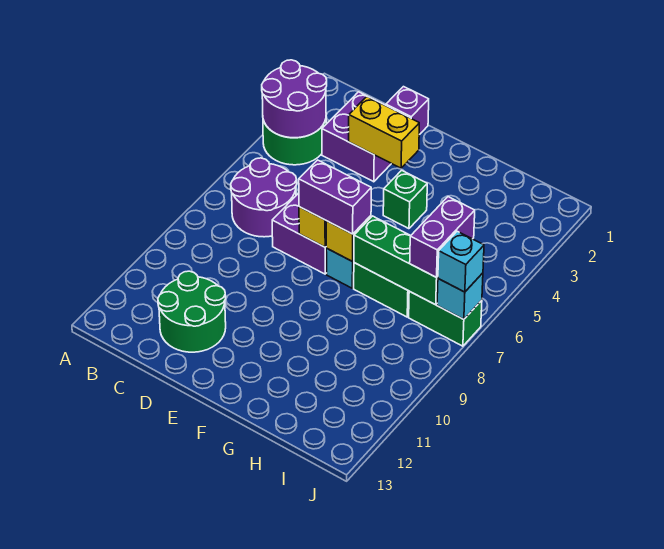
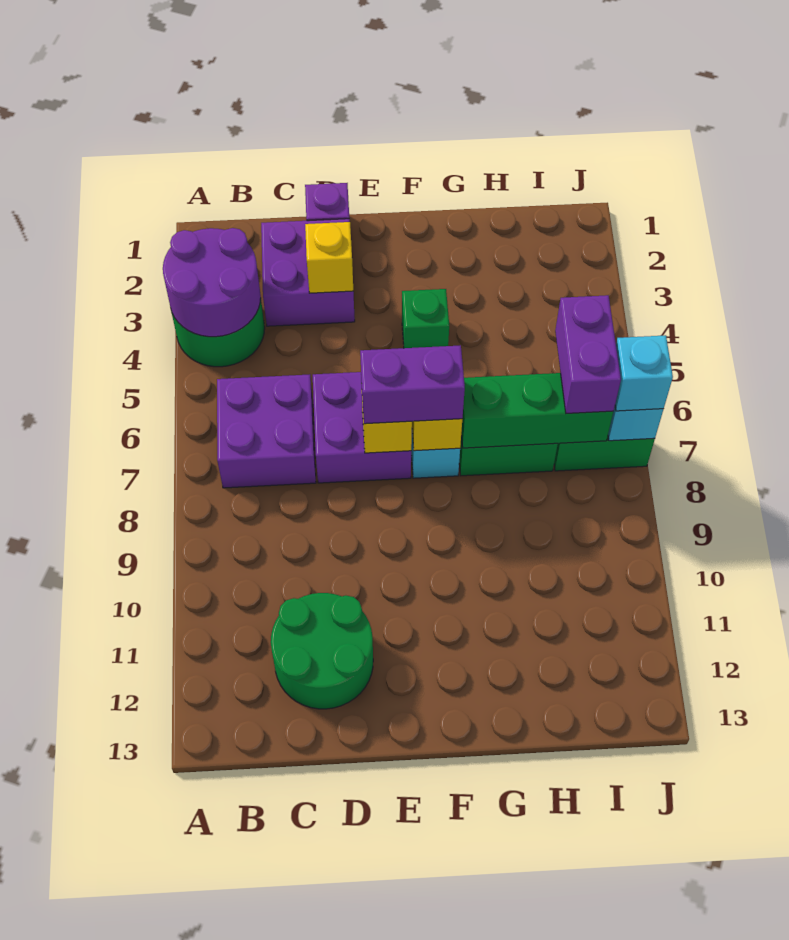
purple 2x2 round brick [231,158,297,237] -> purple 2x2 brick [217,374,316,488]
yellow 1x2 brick [349,97,419,168] -> yellow 1x1 brick [305,222,353,293]

